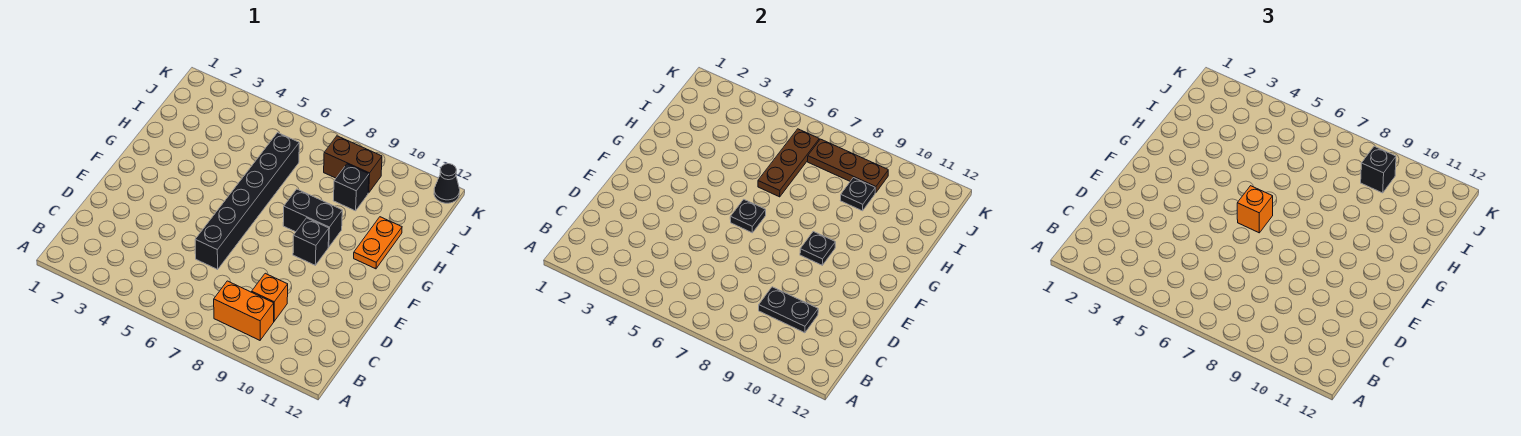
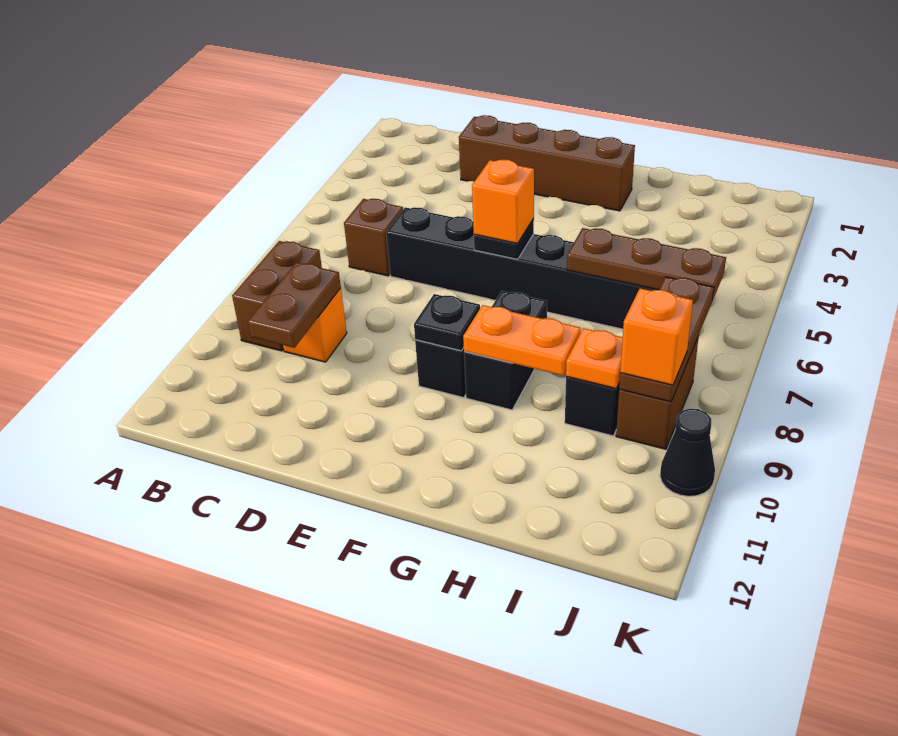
orange 1x2 brick [214,281,274,340] -> brown 1x2 brick [232,241,322,351]
none -> brown 1x1 brick [344,199,403,276]
black 1x2 plate [759,287,818,333] -> brown 1x2 plate [248,262,341,348]
none -> brown 1x4 brick [459,115,635,211]
orange 1x2 plate [354,217,402,269] -> orange 1x2 plate moved to [463,305,581,375]
black 1x1 plate [840,178,875,211] -> orange 1x1 plate [566,328,623,389]
black 1x1 brick [1361,146,1396,193] -> orange 1x1 brick [620,288,693,385]
black 1x1 cone [434,164,460,203] -> black 1x1 cone moved to [660,409,715,496]

